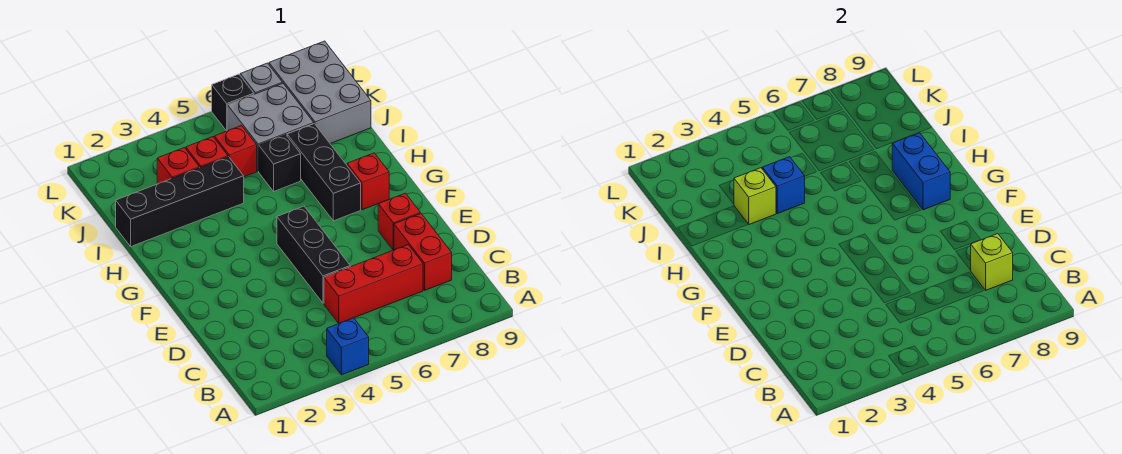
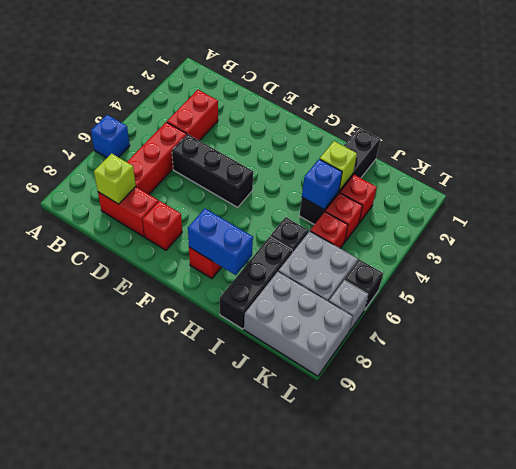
blue 1x1 brick [327,318,369,375] -> blue 1x1 brick moved to [91,115,130,158]
none -> red 1x2 brick [167,90,218,141]
black 1x3 brick [287,124,361,221] -> black 1x3 brick turned to [220,237,293,329]

